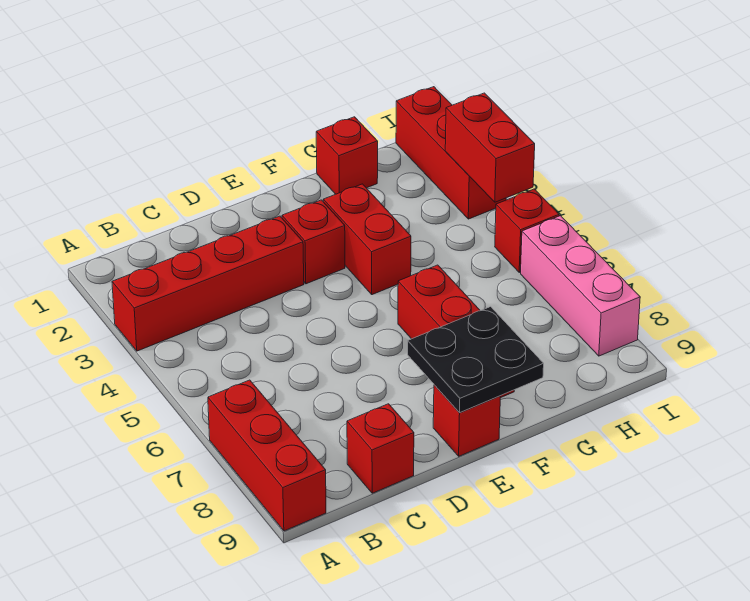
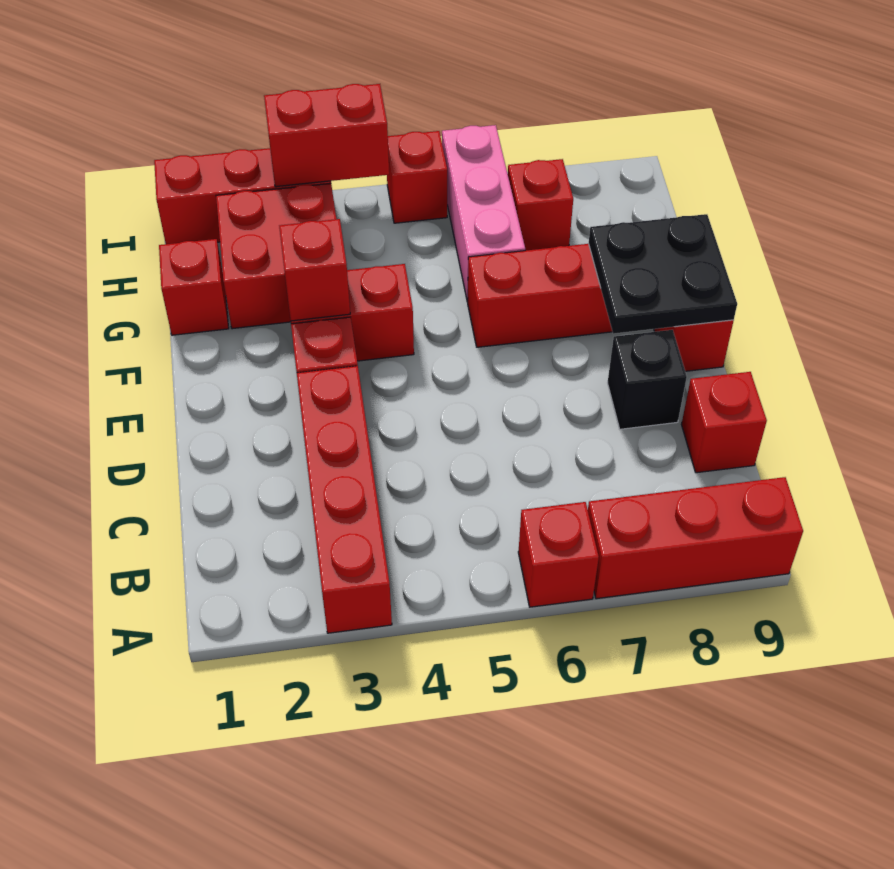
none -> red 1x1 brick [518,502,599,607]
none -> black 1x1 brick [608,330,687,429]
none -> red 1x1 brick [279,219,350,321]
none -> red 2x2 brick [216,183,336,329]
none -> red 1x1 brick [508,159,573,251]
pink 1x3 brick [521,216,640,356] -> pink 1x3 brick turned to [442,125,525,302]

